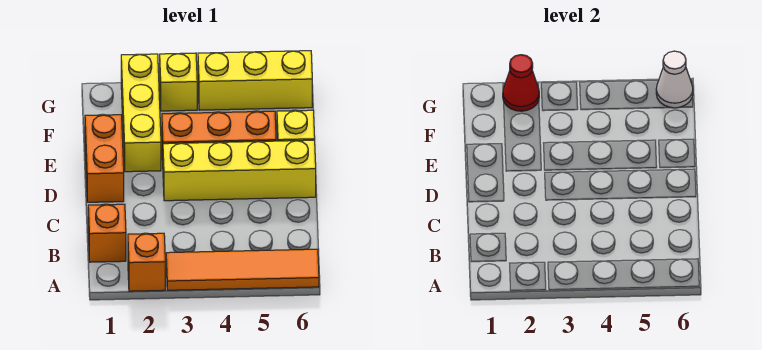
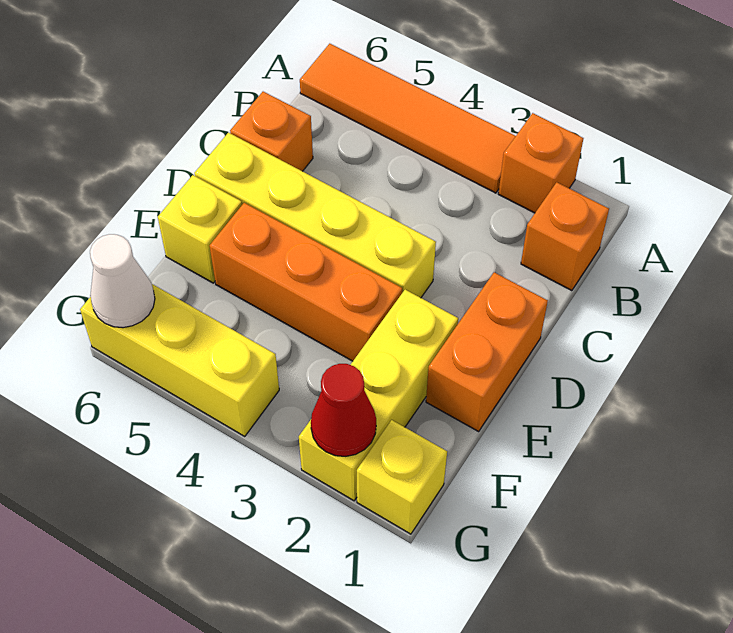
none -> orange 1x1 brick [230,92,313,171]
yellow 1x1 brick [160,53,197,111] -> yellow 1x1 brick moved to [357,420,447,534]

